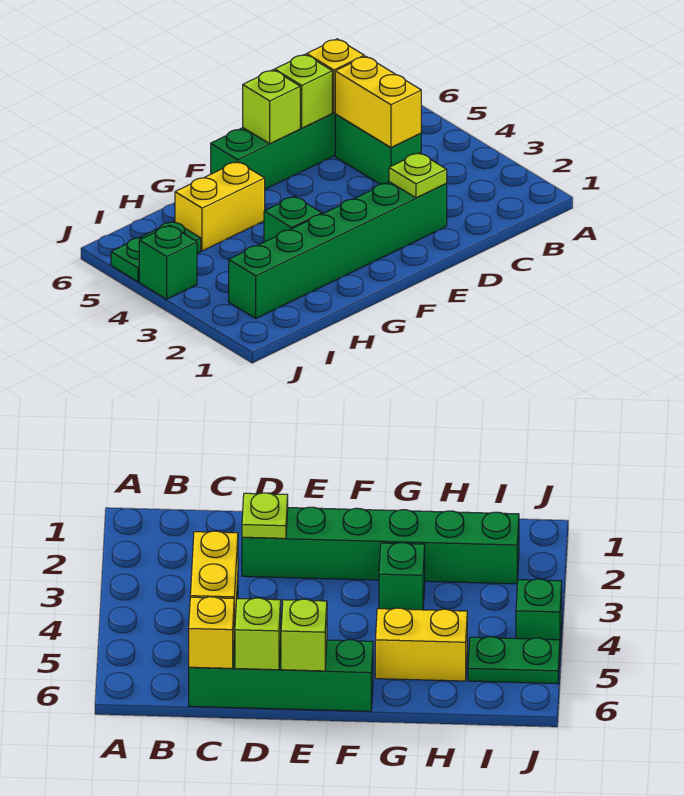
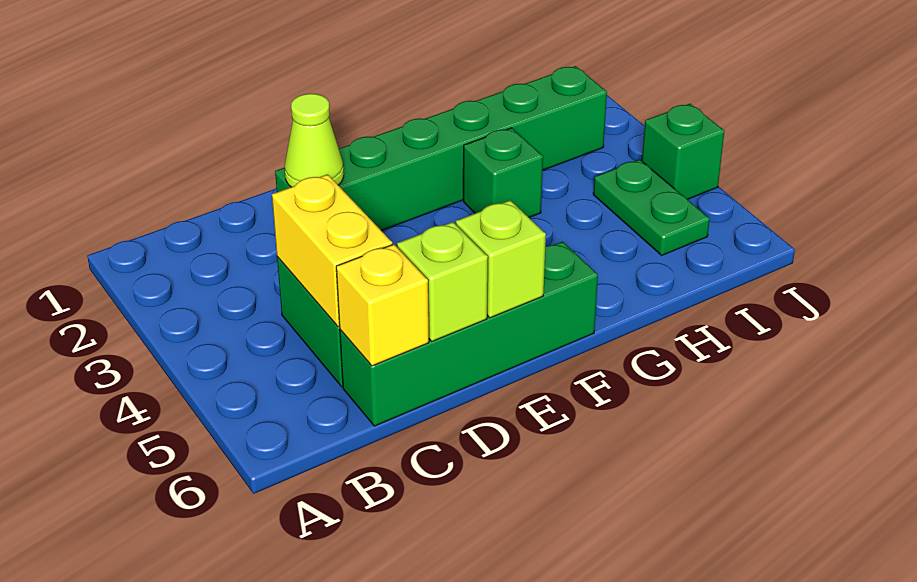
lime 1x1 plate [389,153,447,198] -> lime 1x1 cone [285,94,344,187]
yellow 1x2 brick [175,161,265,251] -> none
green 1x2 plate [111,221,201,282] -> green 1x2 plate turned to [593,159,710,255]

